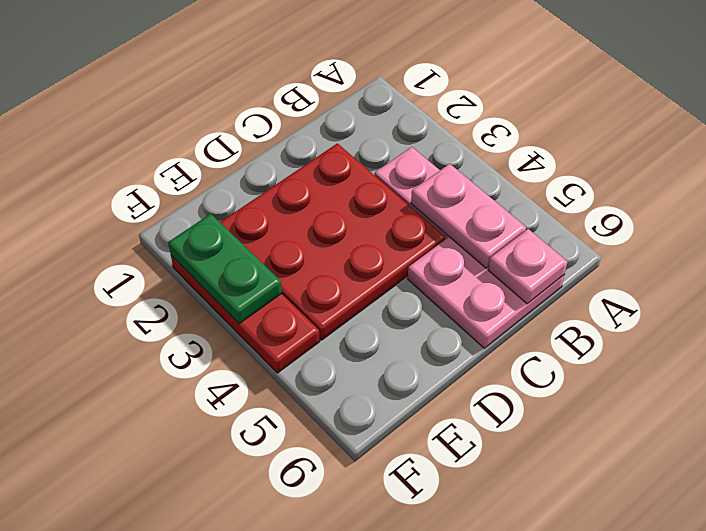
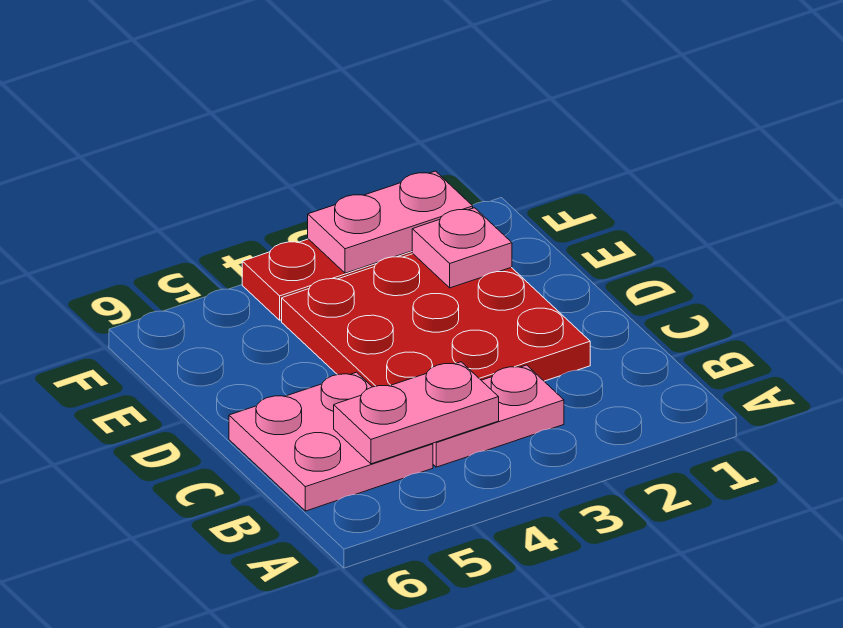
pink 1x1 plate [488,229,568,304] -> pink 1x1 plate moved to [412,208,512,288]
green 1x2 plate [168,214,282,324] -> pink 1x2 plate [308,171,473,273]

